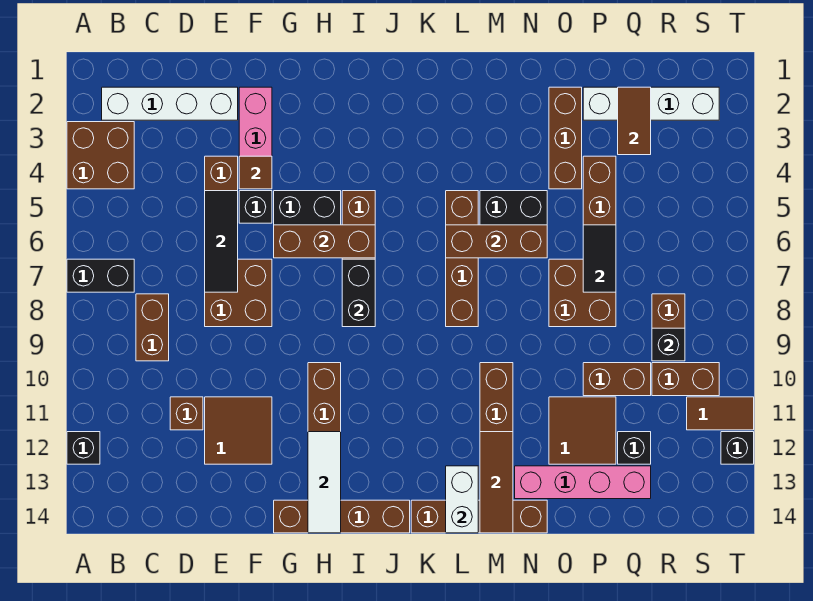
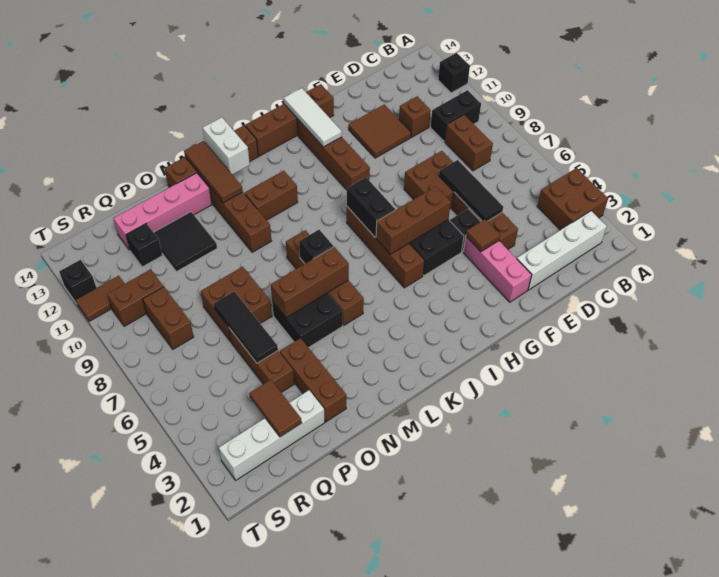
black 1x2 brick [67,259,134,292] -> black 1x2 brick moved to [431,90,481,141]
brown 2x2 tile [549,397,616,464] -> black 2x2 tile [154,212,217,272]
black 1x2 tile [583,225,616,292] -> black 1x3 tile [214,291,278,363]
brown 1x2 brick [583,363,651,396] -> brown 1x2 brick moved to [245,171,298,220]
black 1x1 brick [652,328,685,361] -> black 1x1 brick moved to [299,230,333,264]

